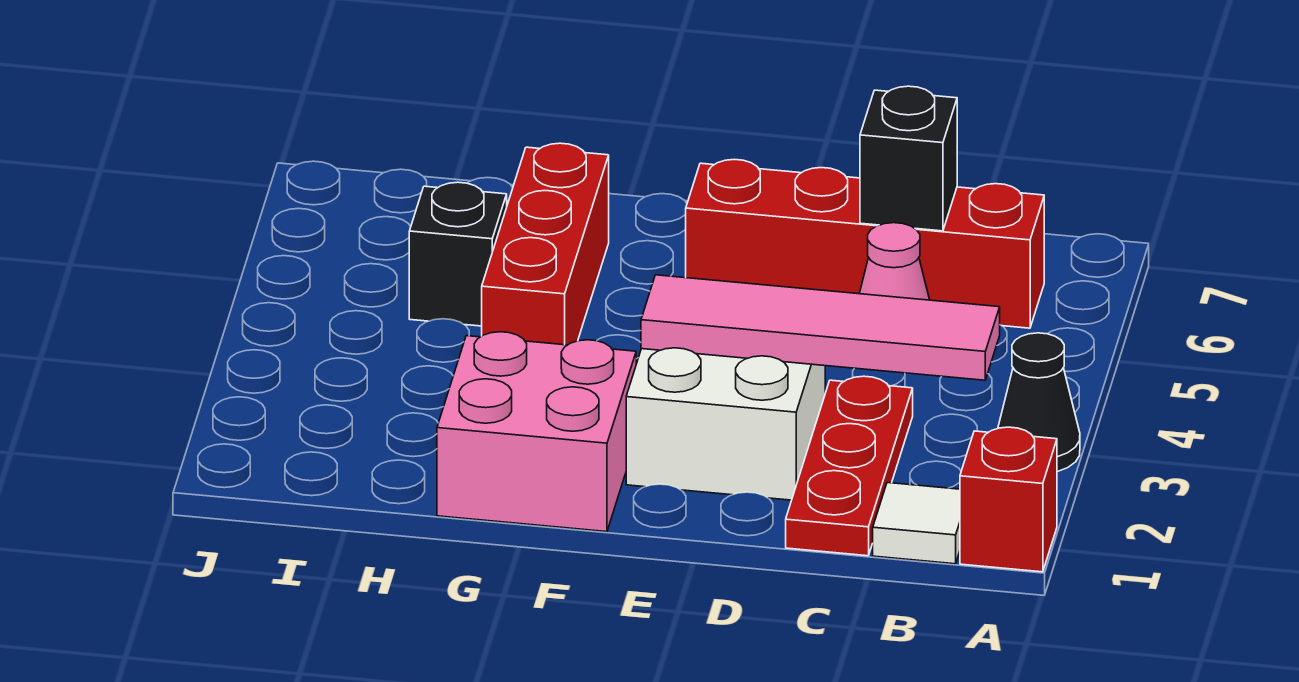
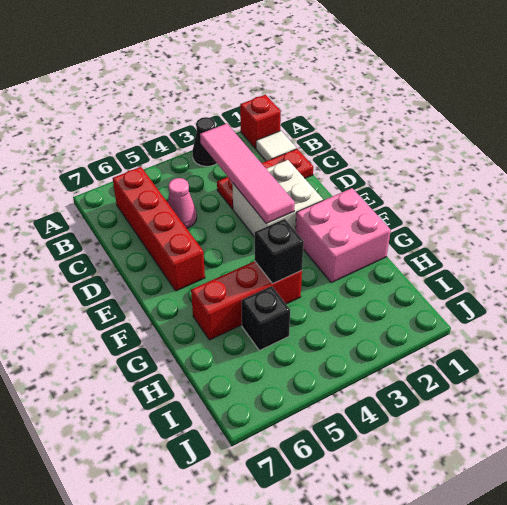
black 1x1 brick [860,86,957,231] -> black 1x1 brick moved to [255,219,304,284]

